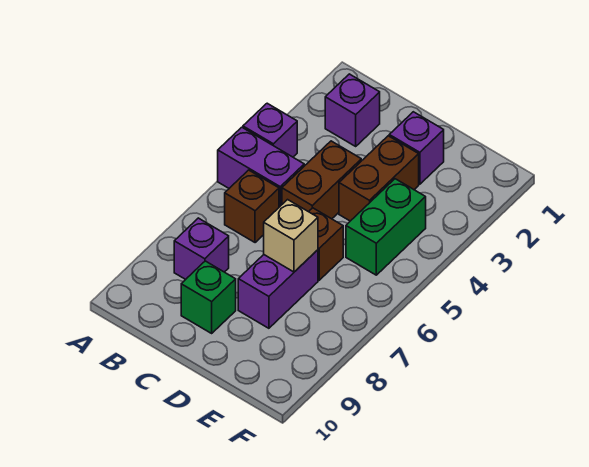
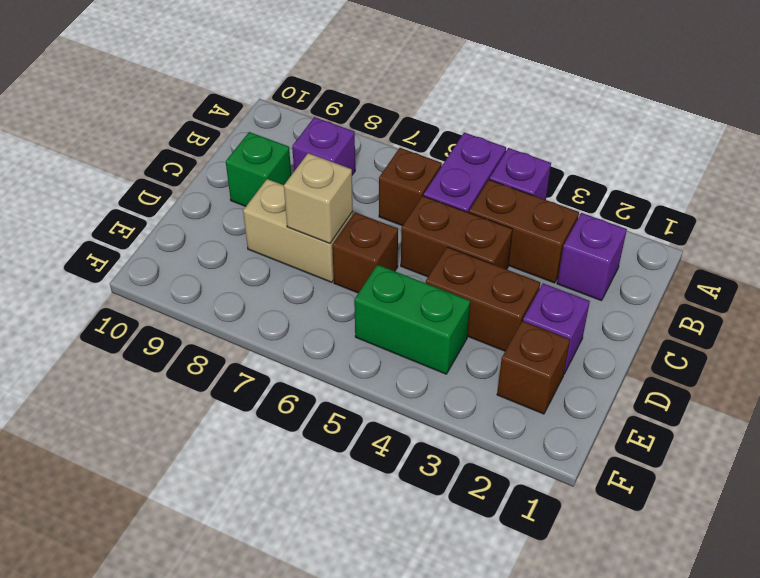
none -> brown 1x2 brick [469,180,579,283]
purple 1x2 brick [238,250,318,328] -> tan 1x2 brick [243,179,353,282]
none -> brown 1x1 brick [497,321,570,414]

